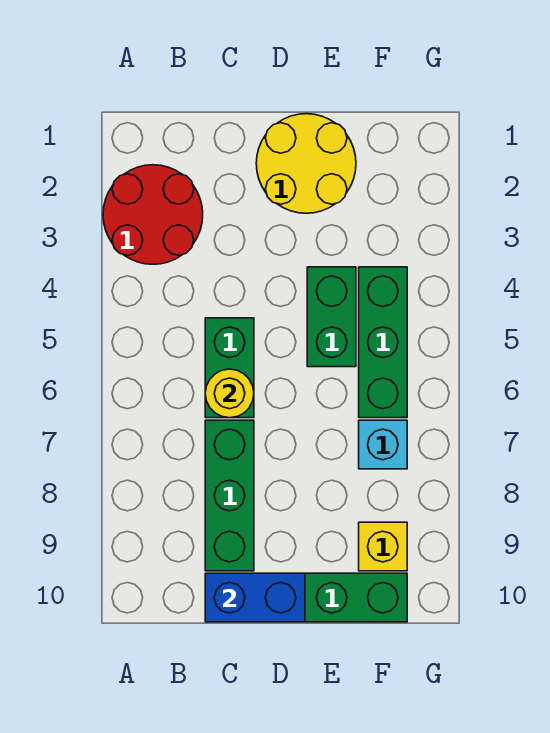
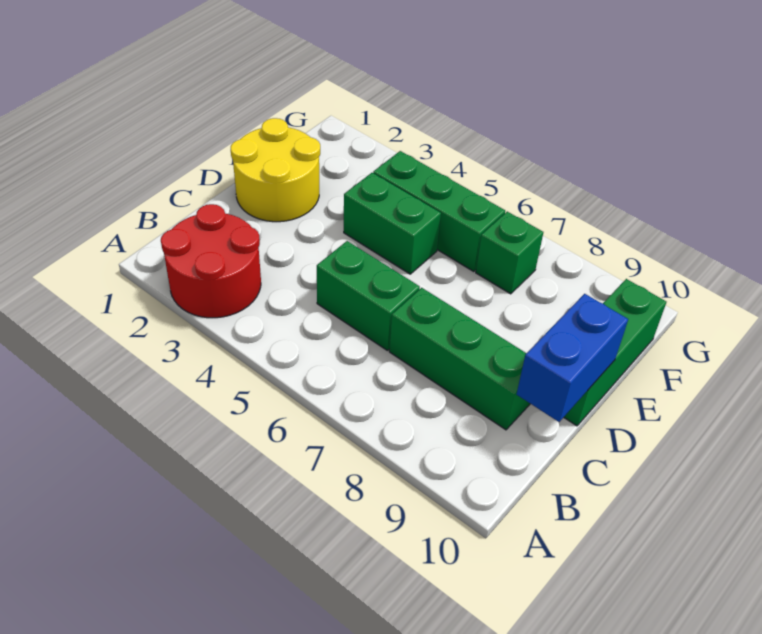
yellow 1x1 round brick [205,369,254,418] -> none
cyan 1x1 brick [359,420,407,469] -> green 1x1 brick [476,212,543,294]
yellow 1x1 brick [359,522,407,571] -> none

